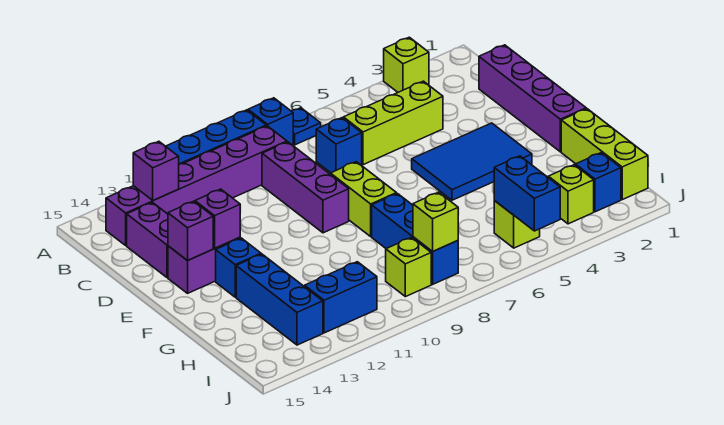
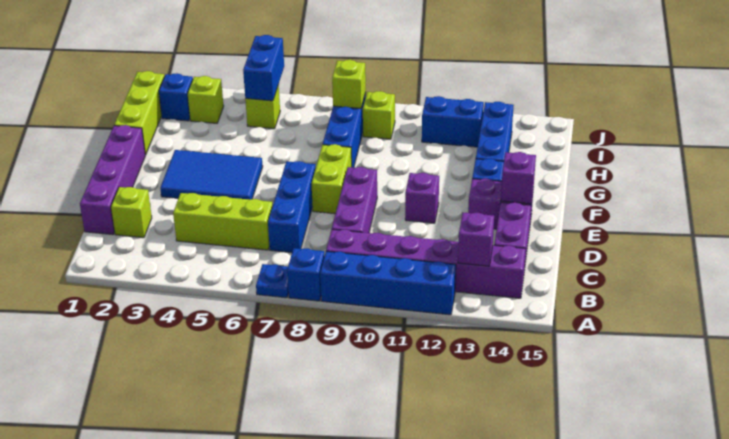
lime 1x1 brick [384,37,429,92] -> lime 1x1 brick moved to [111,187,152,238]
blue 1x1 brick [316,118,362,173] -> blue 1x3 brick [268,161,316,252]
purple 1x1 brick [195,189,240,248] -> purple 1x1 brick moved to [405,173,439,223]

